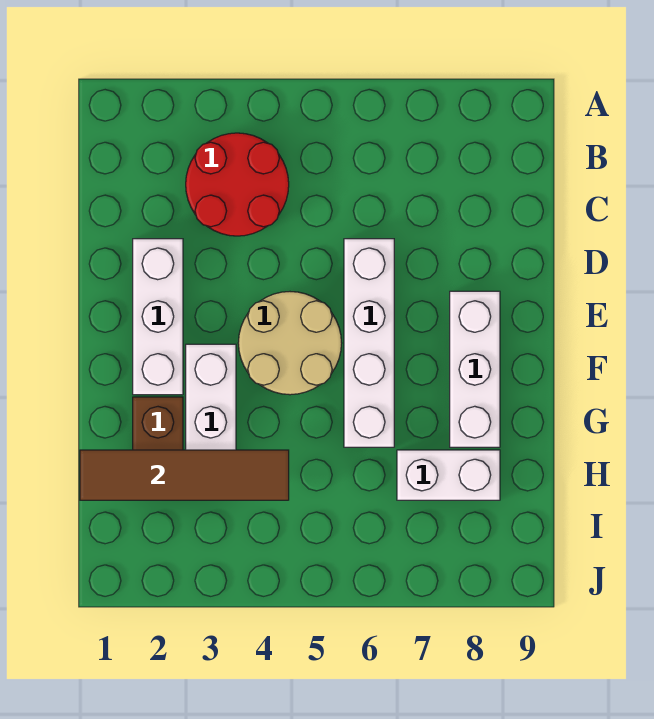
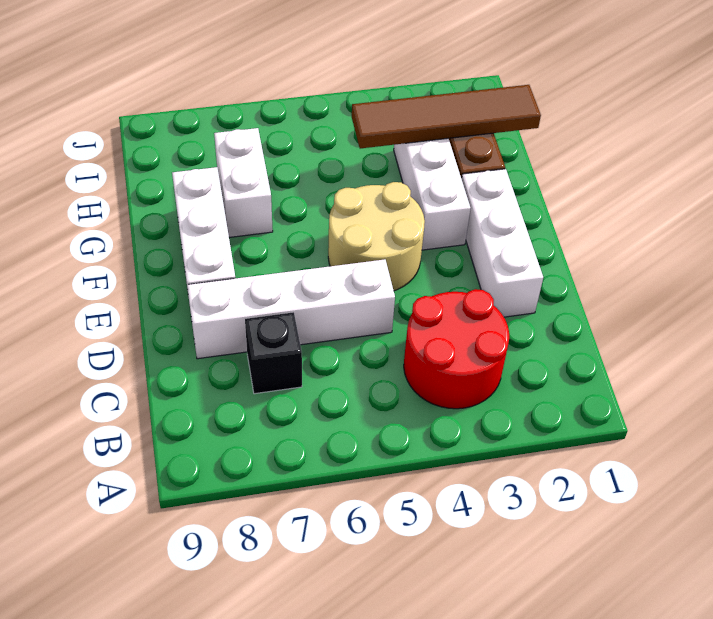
none -> black 1x1 brick [245,312,302,394]
white 1x4 brick [344,239,394,447] -> white 1x4 brick turned to [187,259,395,359]
white 1x2 brick [397,450,500,500] -> white 1x2 brick turned to [214,128,273,237]

